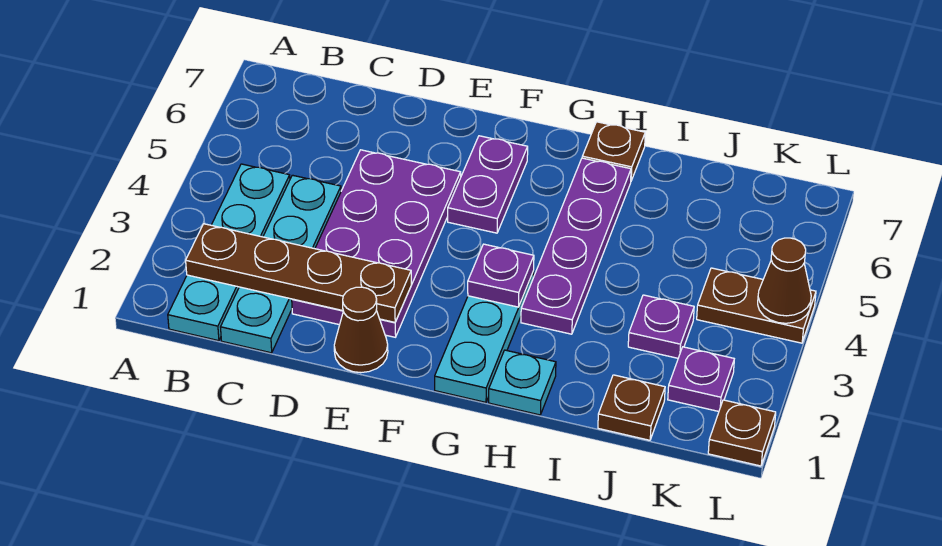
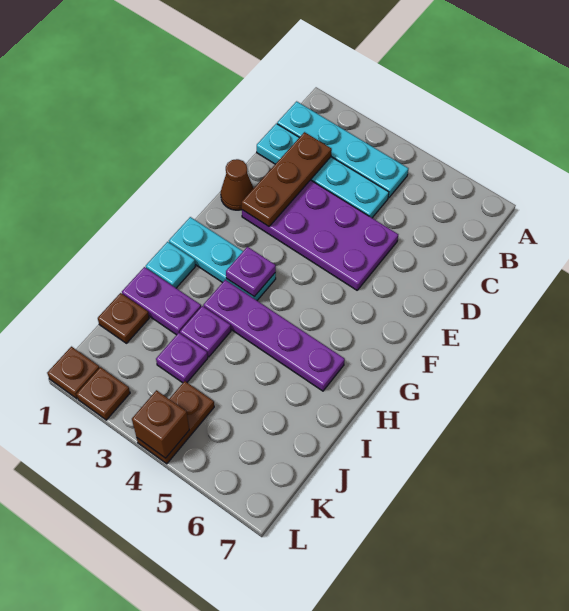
brown 1x4 plate [186,224,411,322] -> brown 1x3 plate [242,132,332,227]
purple 1x2 plate [448,136,528,233] -> purple 1x2 plate moved to [122,267,201,335]
brown 1x1 plate [582,122,645,180] -> brown 1x1 plate moved to [77,367,130,420]
purple 1x1 plate [668,347,734,411] -> purple 1x1 plate moved to [180,306,231,357]
brown 1x1 cone [758,238,811,323] -> brown 1x1 brick [132,390,189,458]

